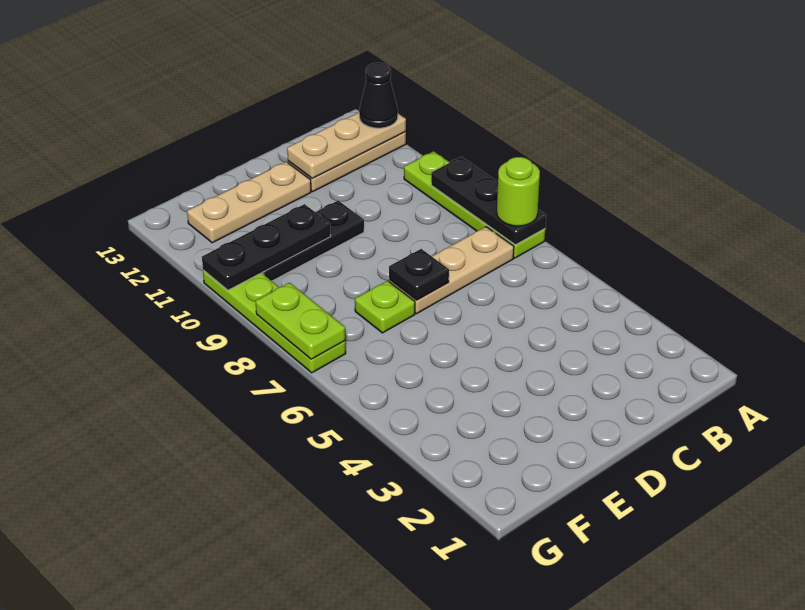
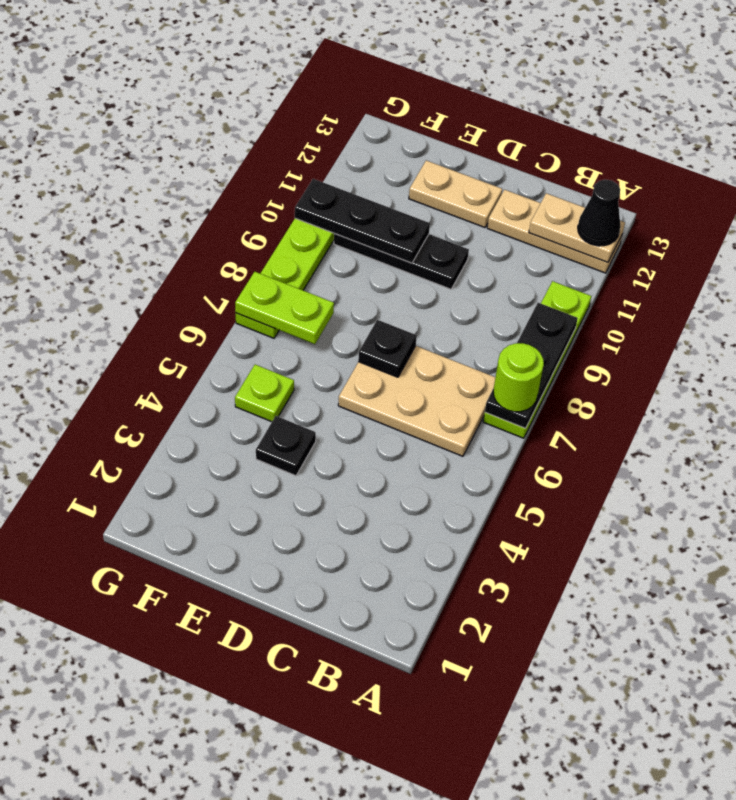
tan 1x3 plate [287,112,406,179] -> tan 1x2 plate [529,193,625,262]
tan 1x3 plate [389,227,514,313] -> tan 2x3 plate [338,346,495,456]
tan 1x3 plate [187,162,311,243] -> tan 1x2 plate [409,160,502,228]
none -> black 1x1 plate [256,416,316,476]
lime 1x1 plate [355,281,415,333] -> lime 1x1 plate moved to [235,365,294,422]
lime 1x2 plate [256,283,345,359] -> lime 1x2 plate turned to [235,272,334,344]

